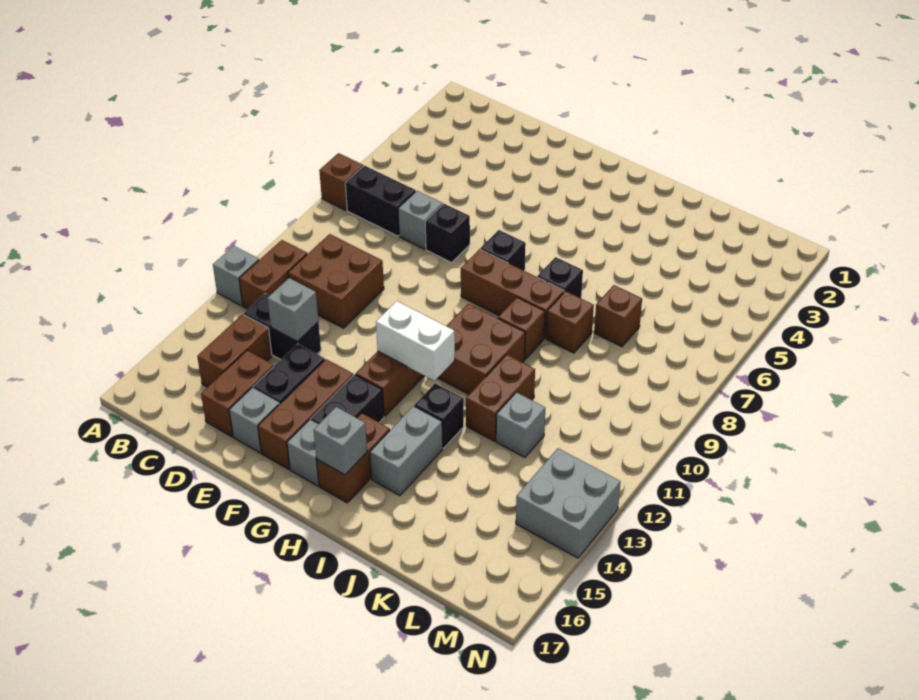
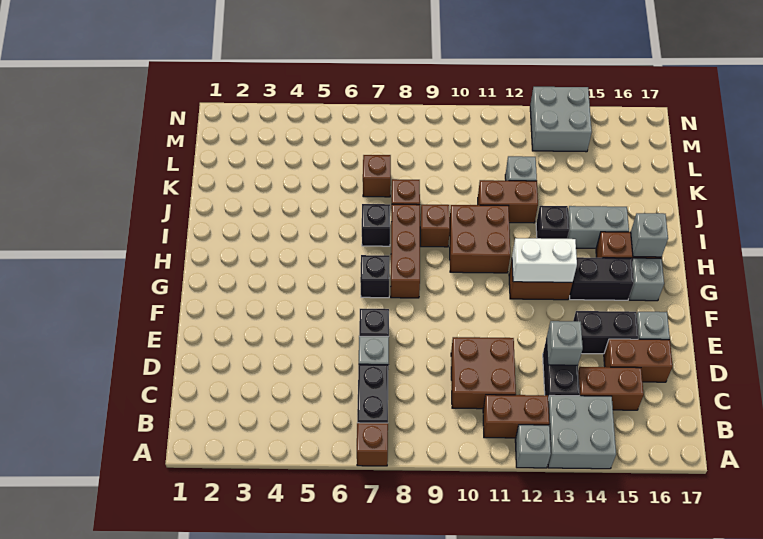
none -> grey 2x2 brick [548,395,616,469]
brown 1x3 brick [258,359,353,469] -> none
white 1x2 brick [376,301,455,381] -> white 1x2 brick turned to [512,238,577,282]

